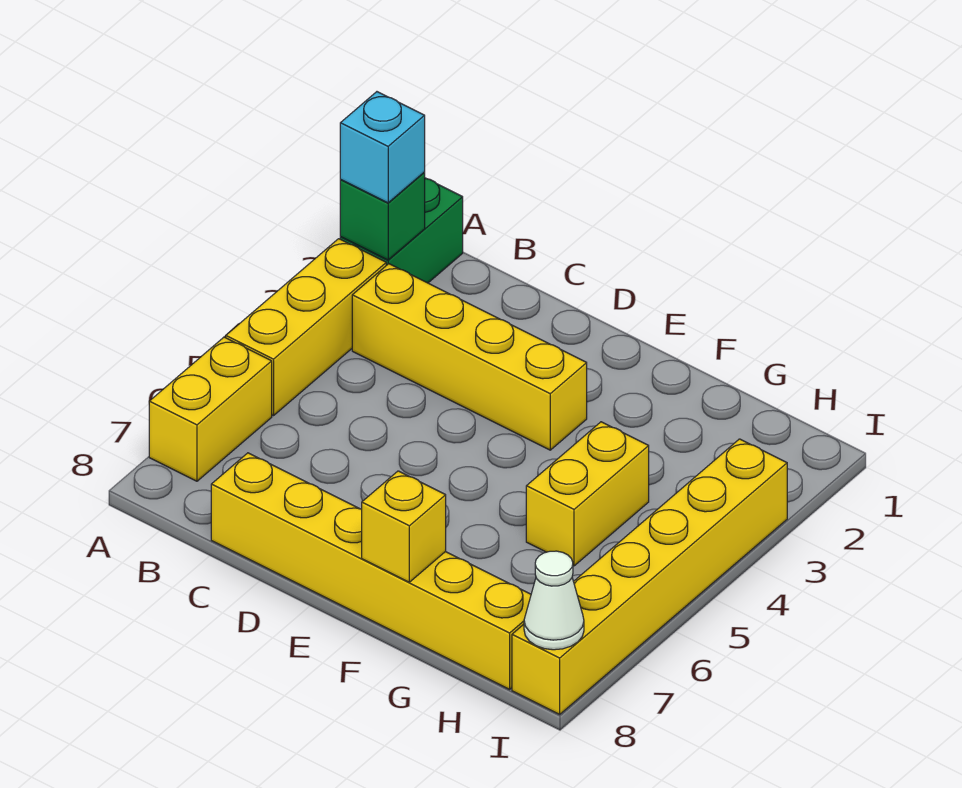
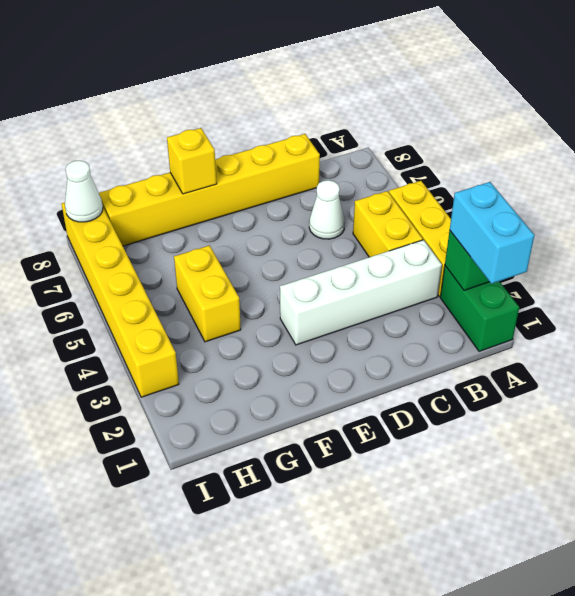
cyan 1x1 brick [340,92,425,203] -> cyan 1x2 brick [450,182,534,284]
yellow 1x2 brick [149,337,272,481] -> yellow 1x2 brick moved to [353,191,423,257]
yellow 1x4 brick [352,264,587,450] -> white 1x4 brick [280,240,442,345]
none -> white 1x1 cone [309,180,345,239]

